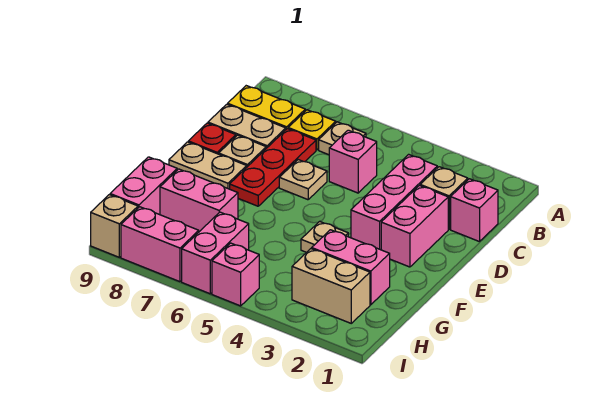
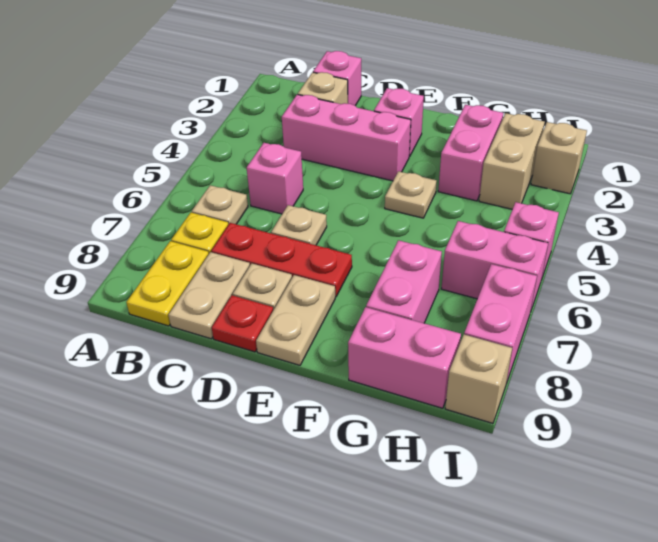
pink 1x2 brick [381,186,448,267] -> pink 1x1 brick [374,88,424,156]
none -> tan 1x1 brick [531,122,587,194]

